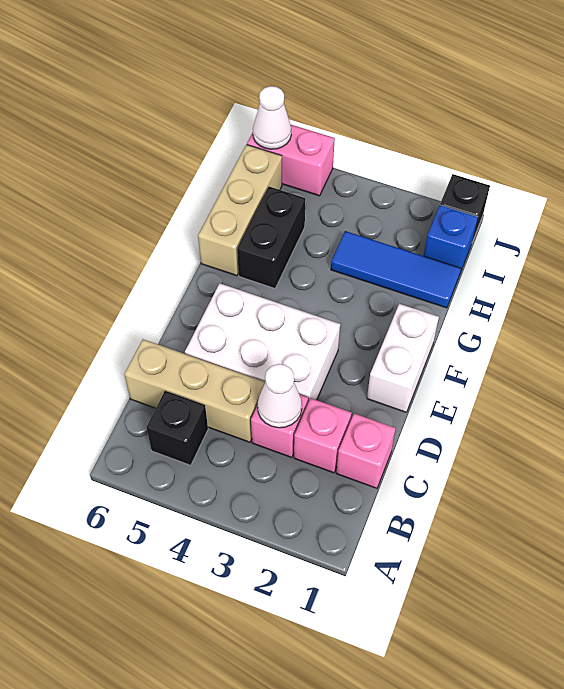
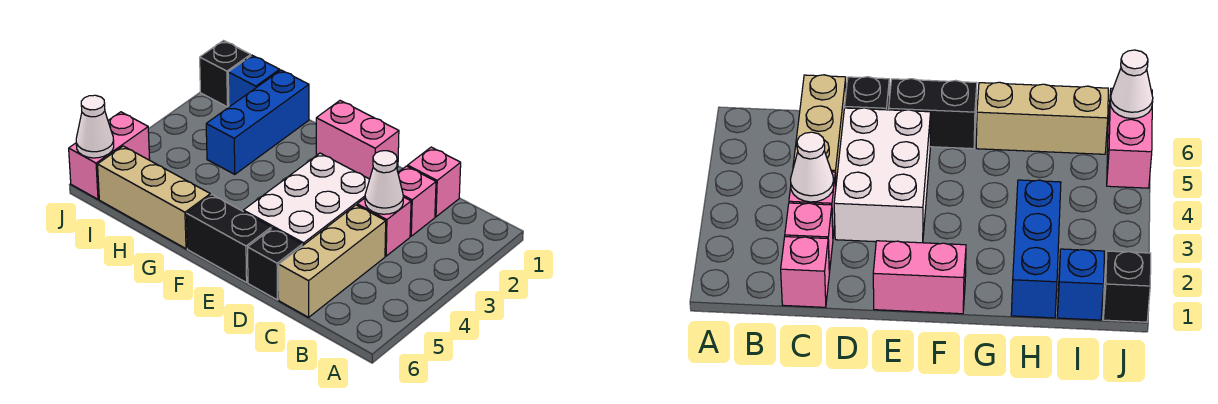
black 1x1 brick [146,391,208,465] -> black 1x1 brick moved to [248,228,302,300]
white 1x2 brick [367,304,439,412] -> pink 1x2 brick [316,101,399,179]
black 1x2 brick [237,187,305,288] -> black 1x2 brick moved to [186,195,271,283]
blue 1x3 tile [331,231,461,308] -> blue 1x3 brick [206,70,309,174]

